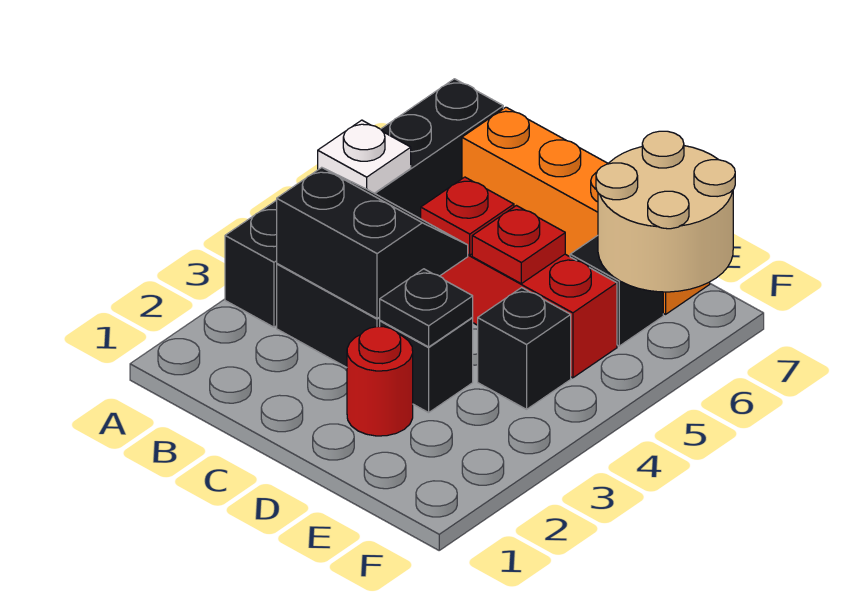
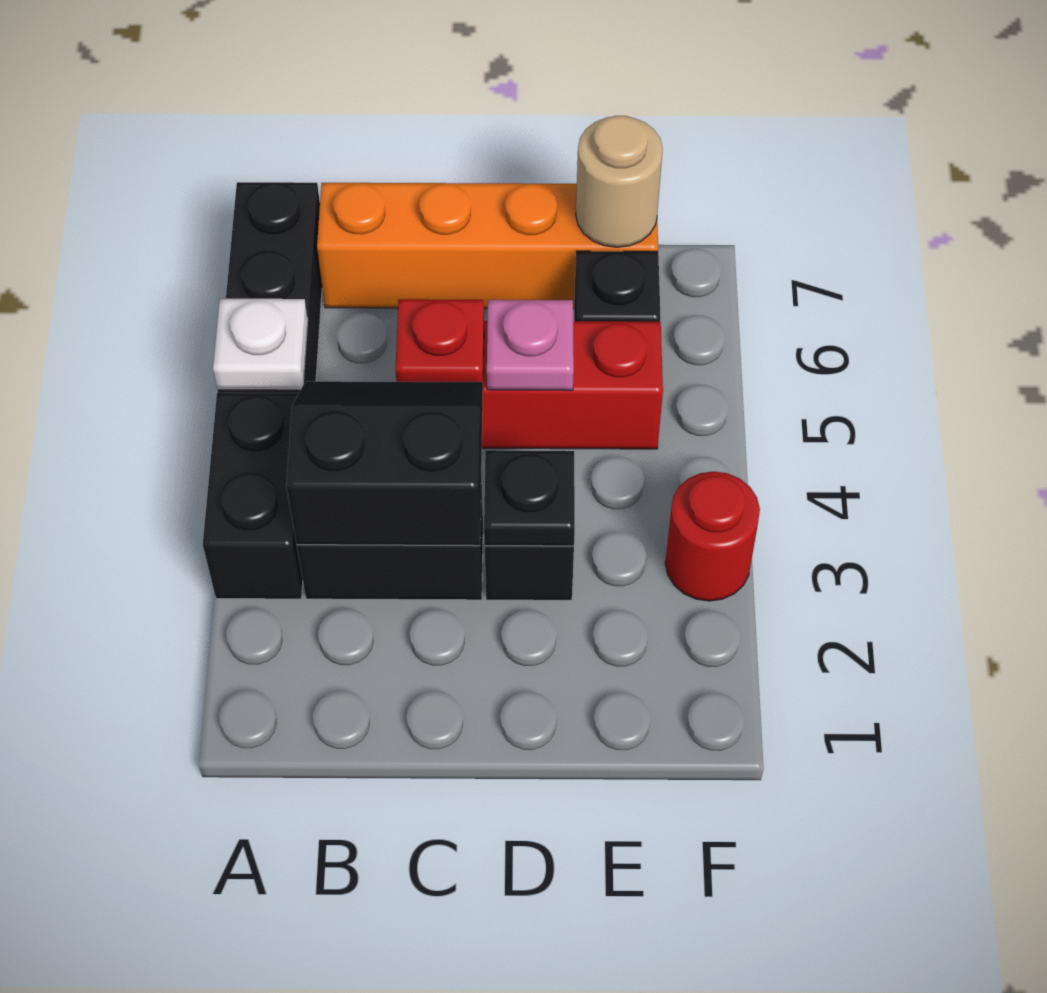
red 1x1 round brick [347,327,413,436] -> red 1x1 round brick moved to [665,471,760,601]
red 1x1 plate [472,206,565,284] -> pink 1x1 plate [487,300,574,390]
black 1x1 brick [478,288,571,409] -> none
tan 2x2 round brick [596,131,735,292] -> tan 1x1 round brick [576,116,663,247]

